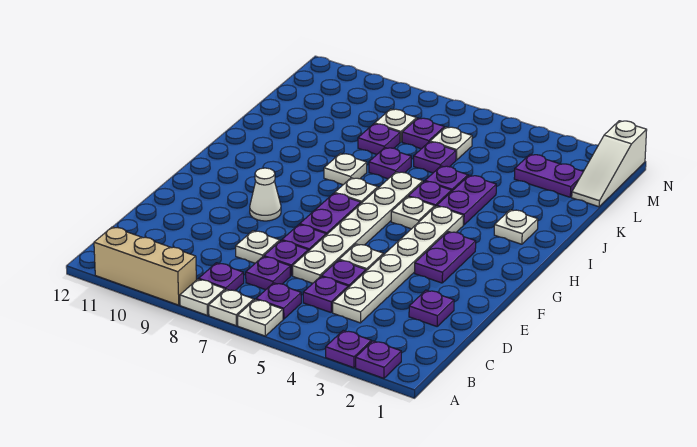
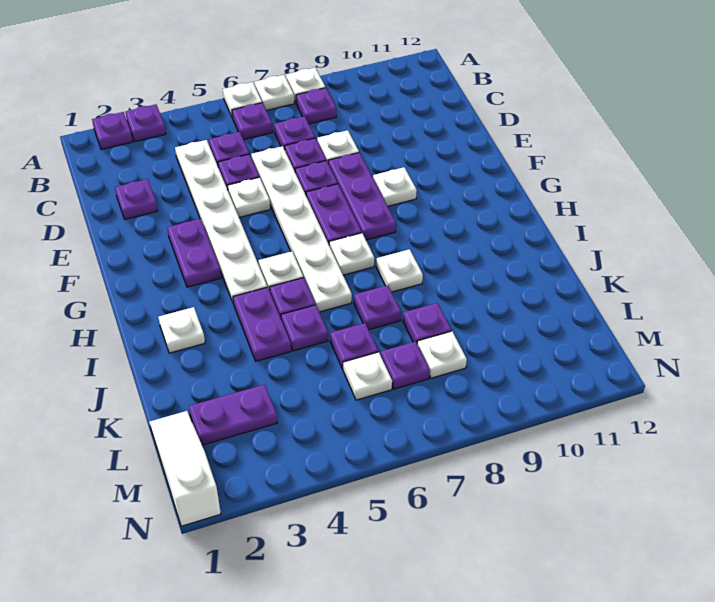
tan 1x3 brick [94,227,196,305] -> none
none -> purple 1x3 plate [328,153,396,240]
white 1x1 cone [250,168,281,221] -> white 1x1 plate [373,167,417,206]

